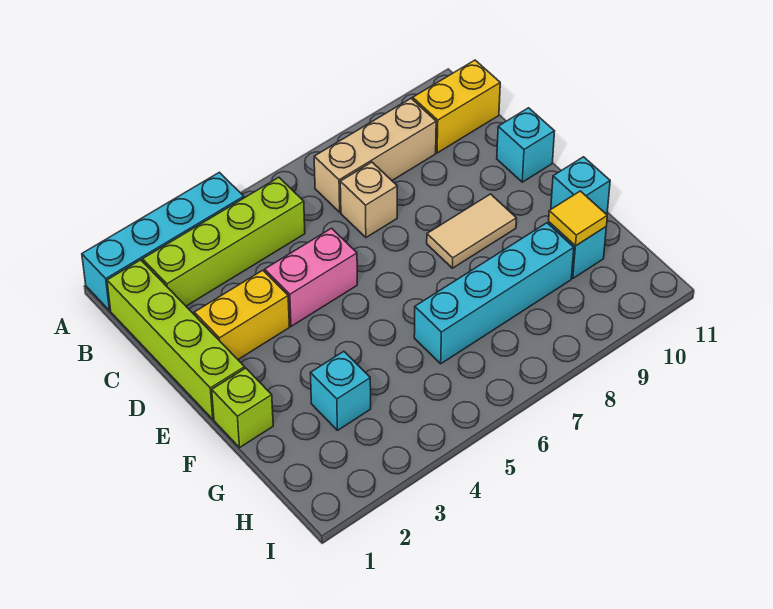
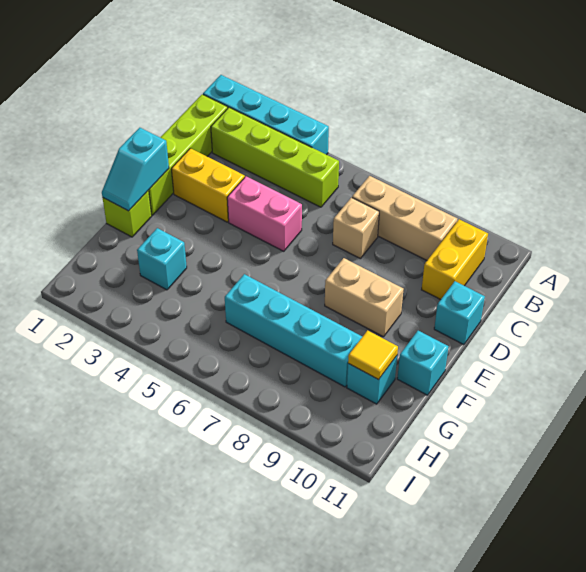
yellow 1x2 brick [413,60,500,153] -> yellow 1x2 brick turned to [422,219,488,300]
none -> cyan 1x2 slope [102,128,169,211]
tan 1x2 tile [427,194,517,268] -> tan 1x2 brick [325,258,404,337]

